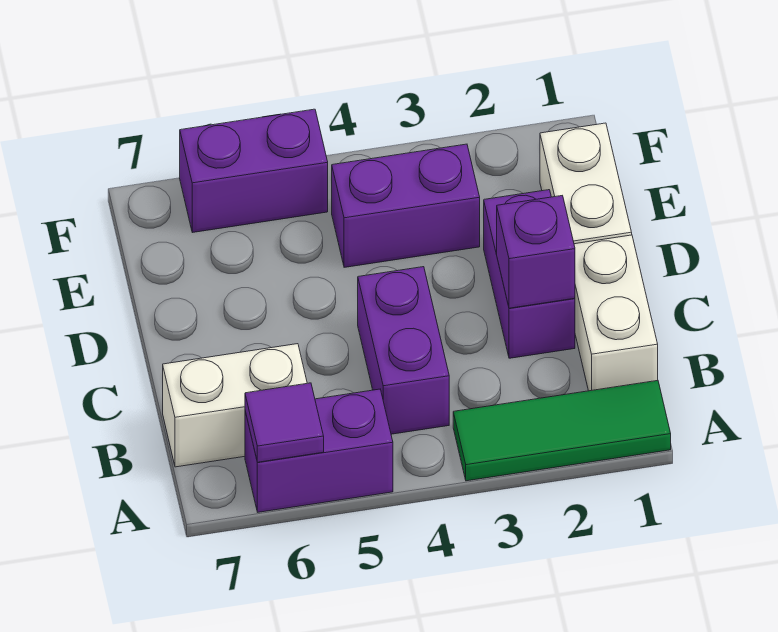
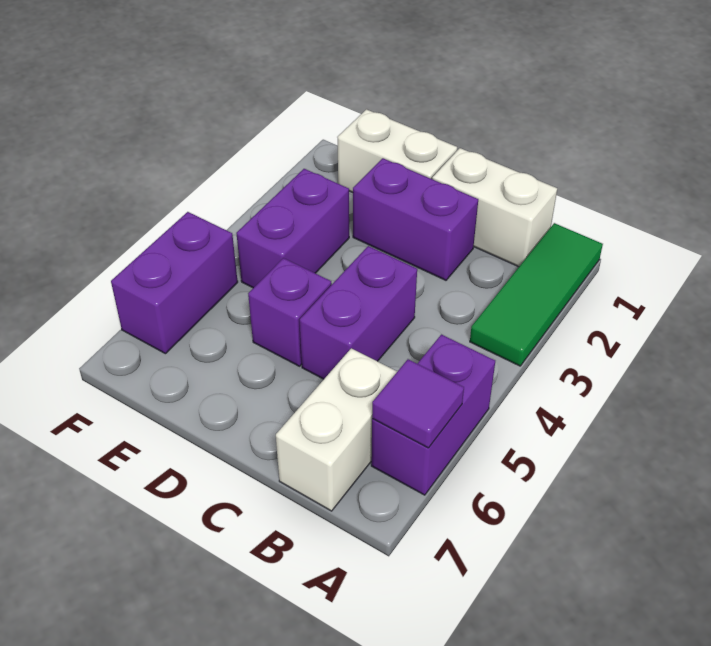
purple 1x2 brick [358,267,449,434] -> purple 1x2 brick turned to [300,246,417,379]
purple 1x1 brick [497,196,575,308] -> purple 1x1 brick moved to [248,258,332,366]

